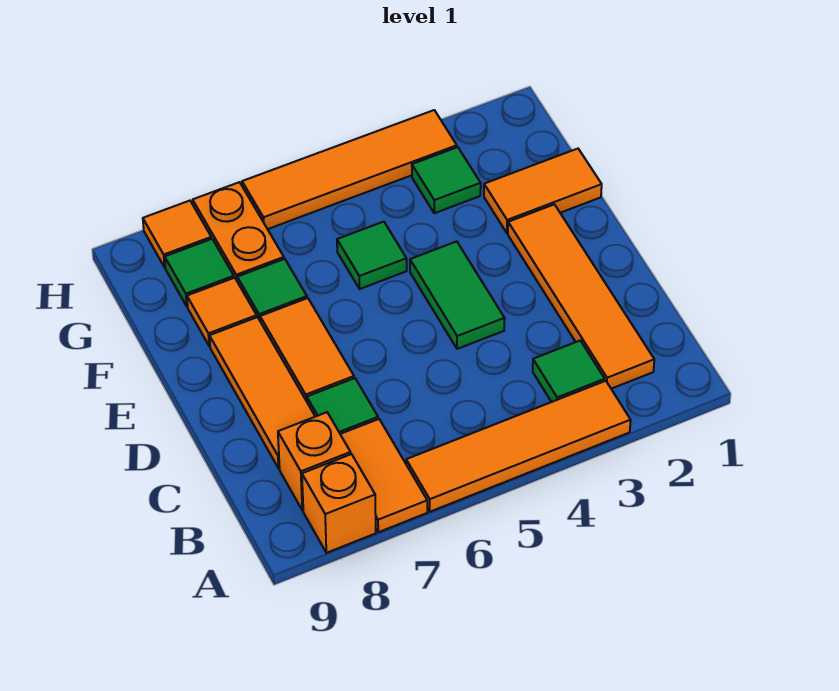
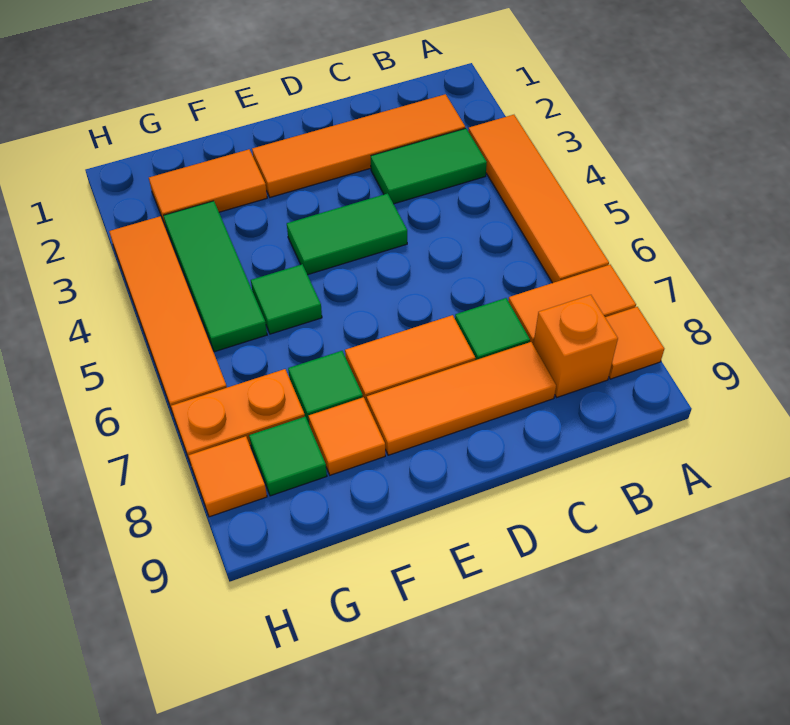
orange 1x1 brick [302,454,376,553] -> orange 1x1 tile [605,307,664,379]
green 1x1 tile [533,341,605,402] -> green 1x2 tile [371,128,487,204]
orange 1x2 tile [484,149,602,233] -> orange 1x2 tile turned to [149,149,267,227]
green 1x1 tile [412,147,481,213] -> green 1x3 tile [164,201,267,352]

